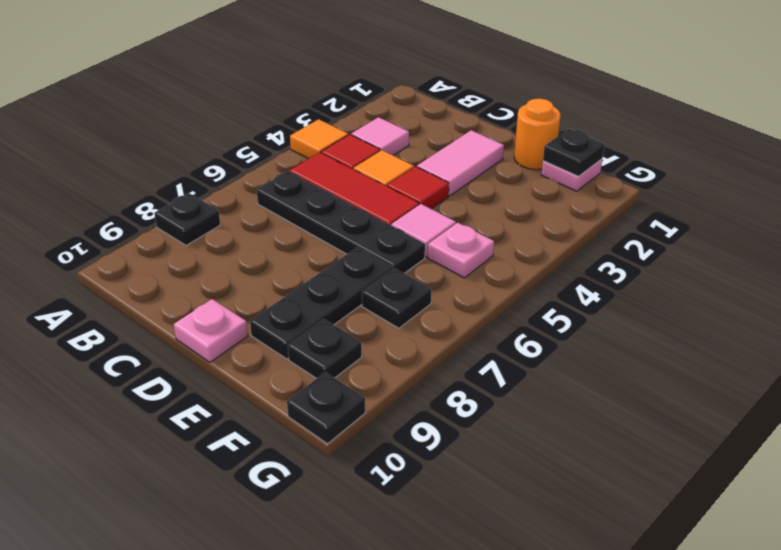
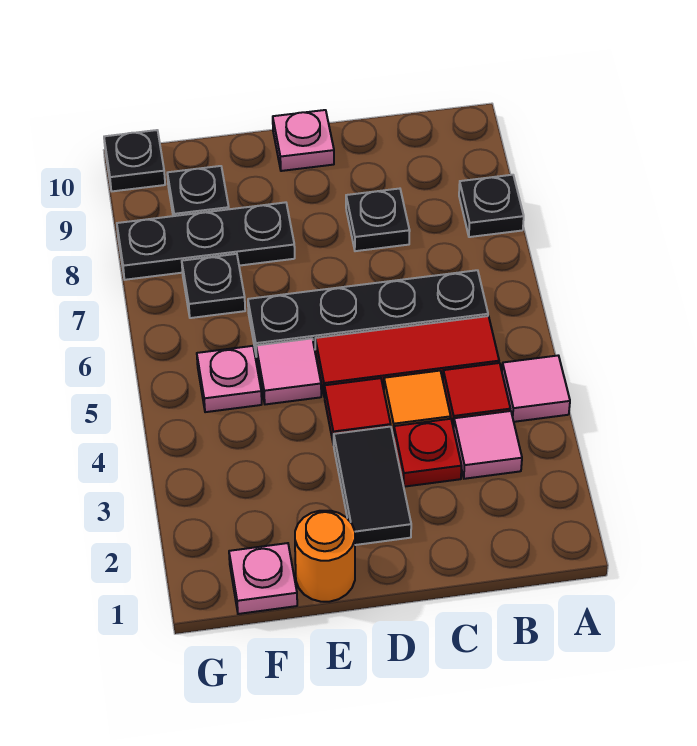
orange 1x1 tile [290,119,348,159] -> pink 1x1 tile [502,356,570,422]
none -> red 1x1 plate [393,419,462,487]
pink 1x2 tile [417,130,504,196] -> black 1x2 tile [334,427,411,545]
black 1x3 plate [250,248,392,359] -> black 1x3 plate turned to [117,202,295,280]
black 1x1 plate [543,129,604,177] -> black 1x1 plate moved to [346,189,410,251]

